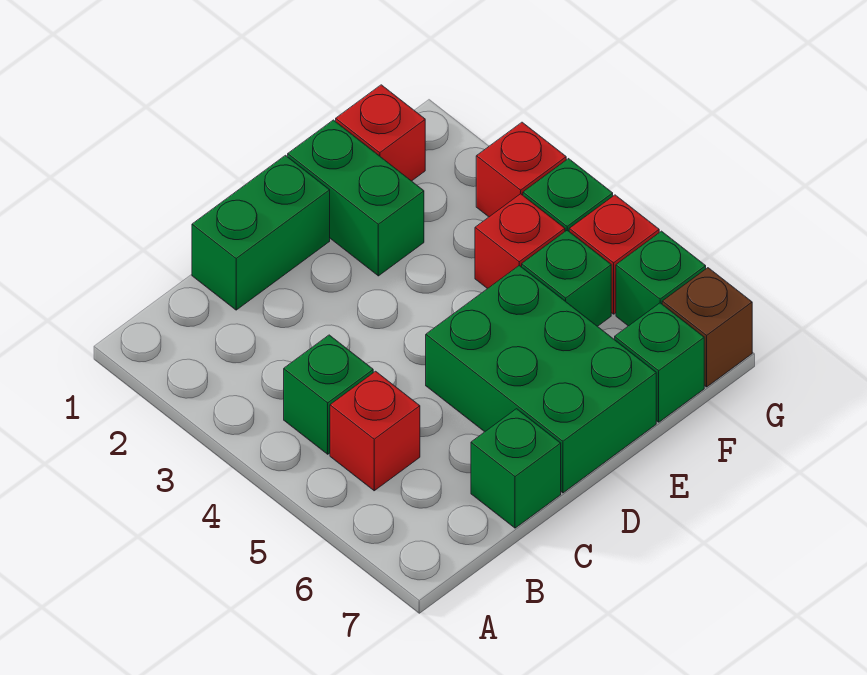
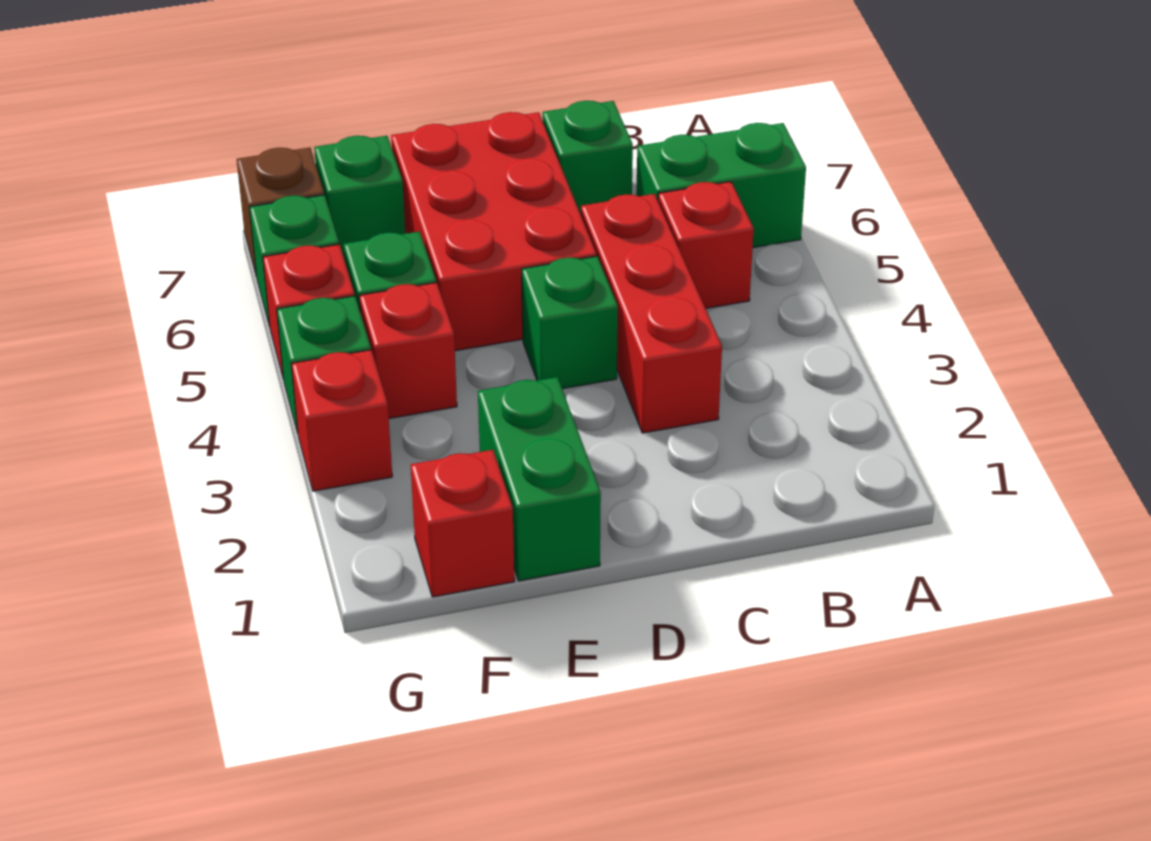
green 1x1 brick [284,335,373,454] -> green 1x1 brick moved to [522,256,618,389]
green 1x2 brick [192,155,330,310] -> green 1x2 brick moved to [636,123,806,248]
none -> red 1x3 brick [581,194,722,433]
green 2x3 brick [426,266,656,493] -> red 2x3 brick [391,112,597,351]

